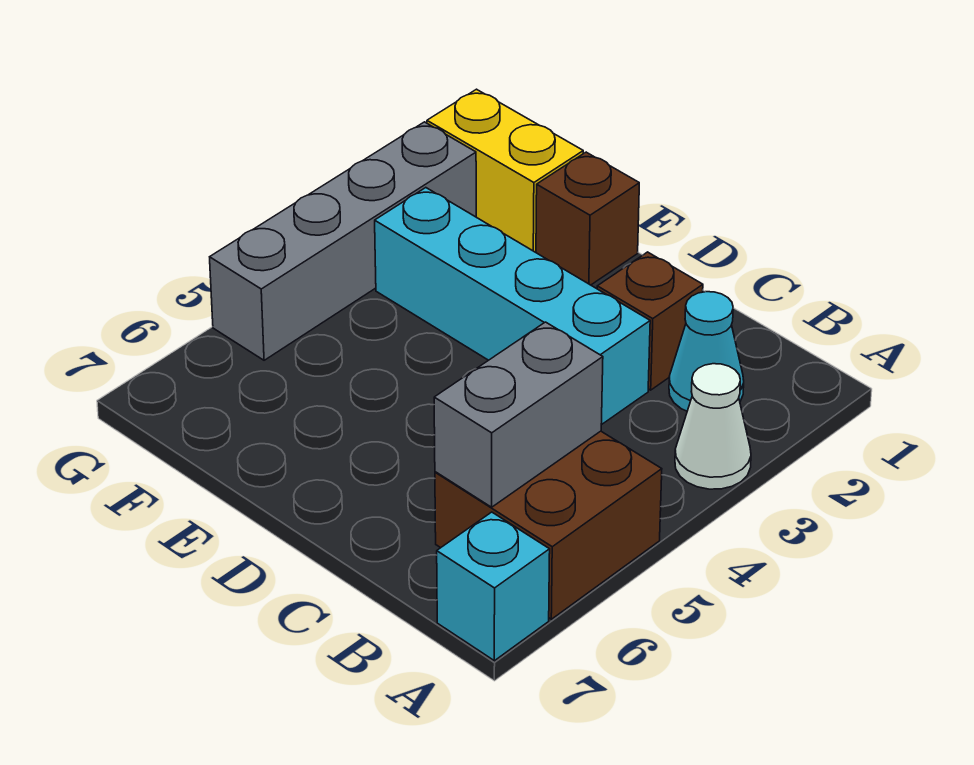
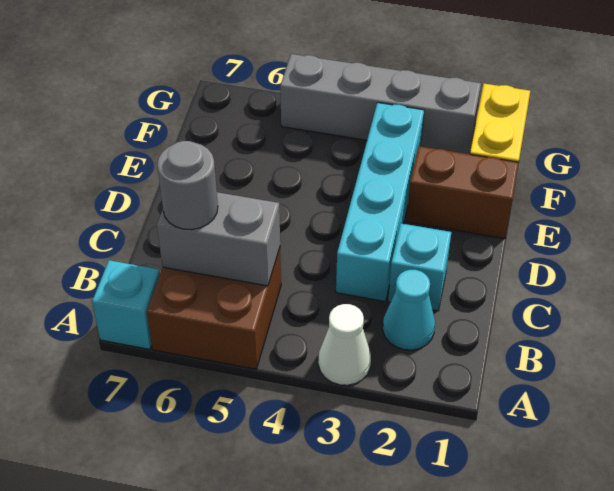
none -> grey 1x1 round brick [157,141,218,230]
brown 1x1 brick [597,252,703,390] -> cyan 1x1 brick [388,224,451,311]
brown 1x1 brick [536,152,639,285] -> brown 1x2 brick [407,146,519,239]

